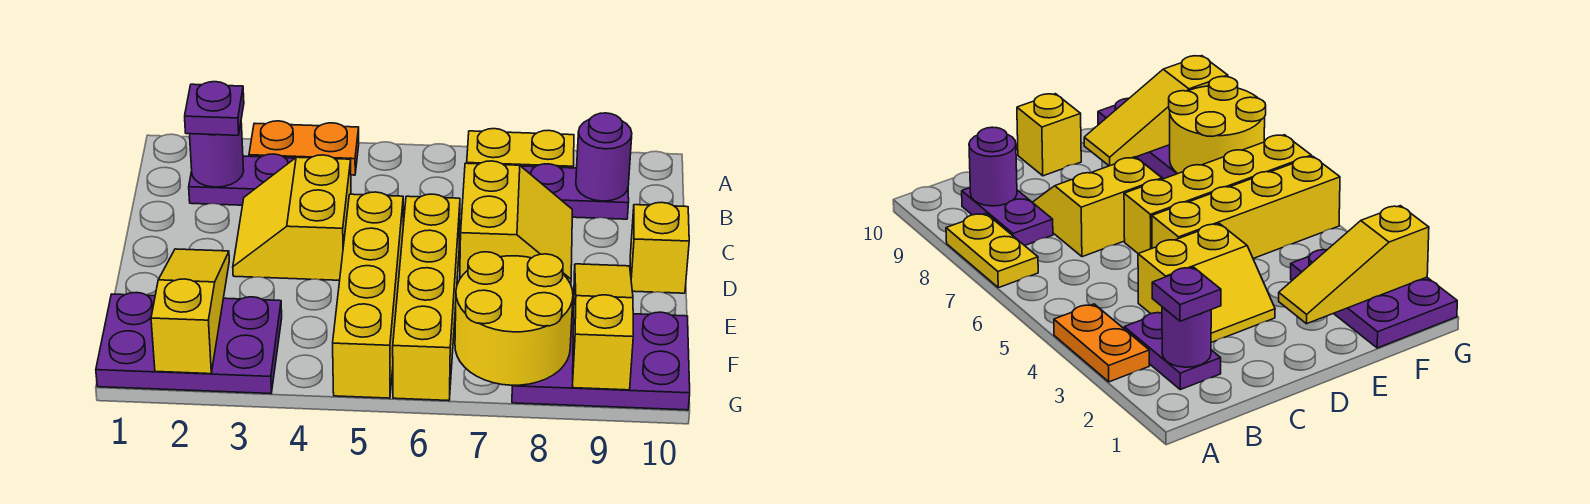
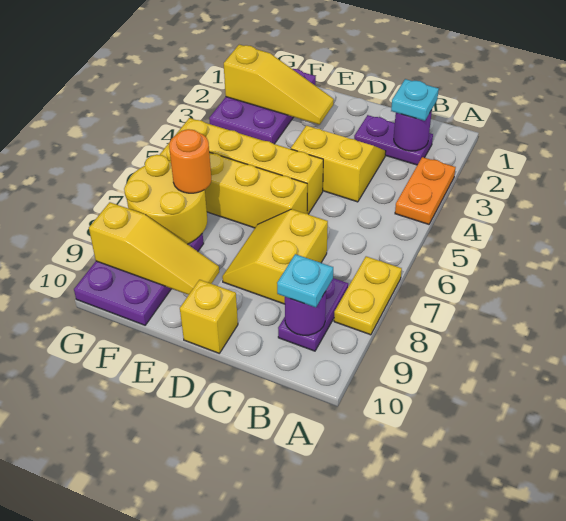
purple 1x2 plate [189,154,295,205] -> purple 1x2 plate turned to [354,115,433,165]
purple 1x1 plate [185,82,244,135] -> cyan 1x1 plate [391,79,439,121]
none -> cyan 1x1 plate [277,254,333,307]
yellow 2x2 slope [460,161,572,284] -> yellow 2x2 slope turned to [222,209,328,304]
none -> orange 1x1 round brick [169,129,211,193]

